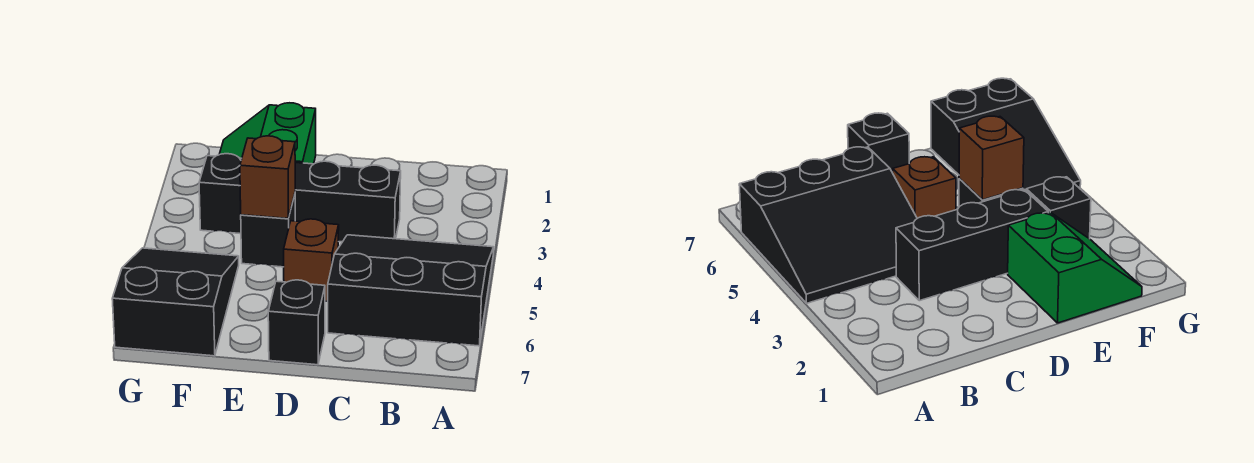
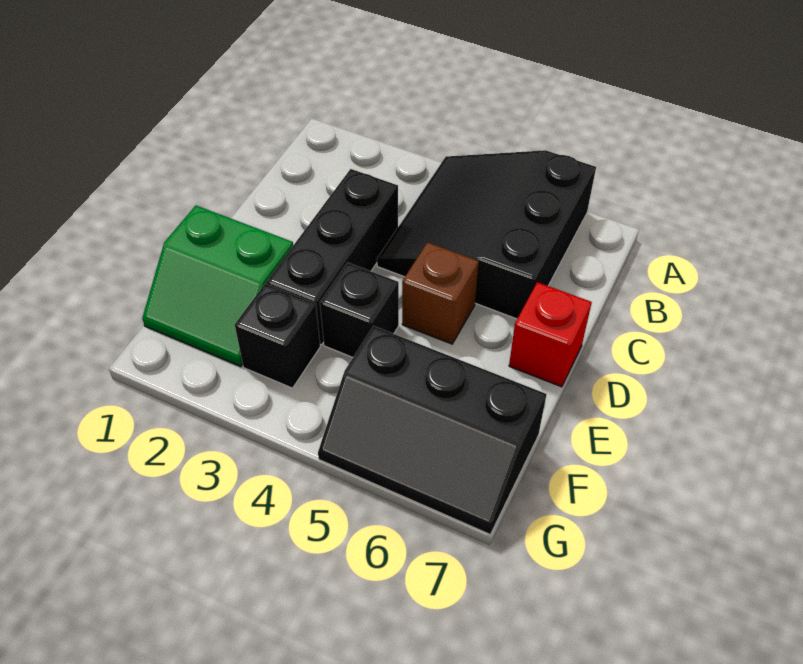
black 1x1 brick [268,280,325,365] -> red 1x1 brick [509,282,592,387]
brown 1x1 brick [240,136,295,219] -> none
black 2x3 slope [112,248,239,356] -> black 2x3 slope turned to [318,326,547,534]

